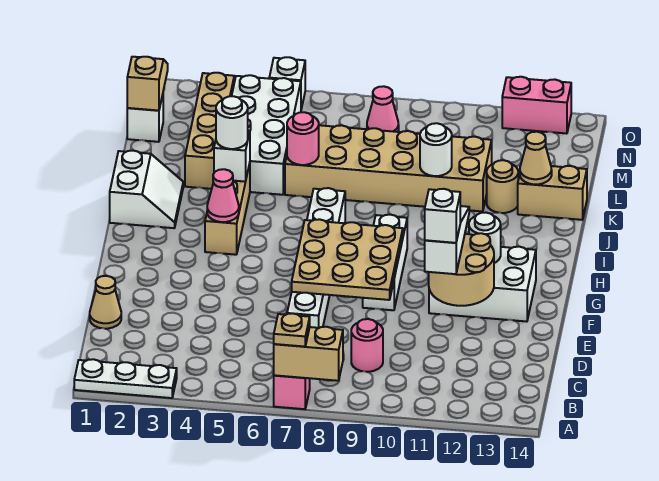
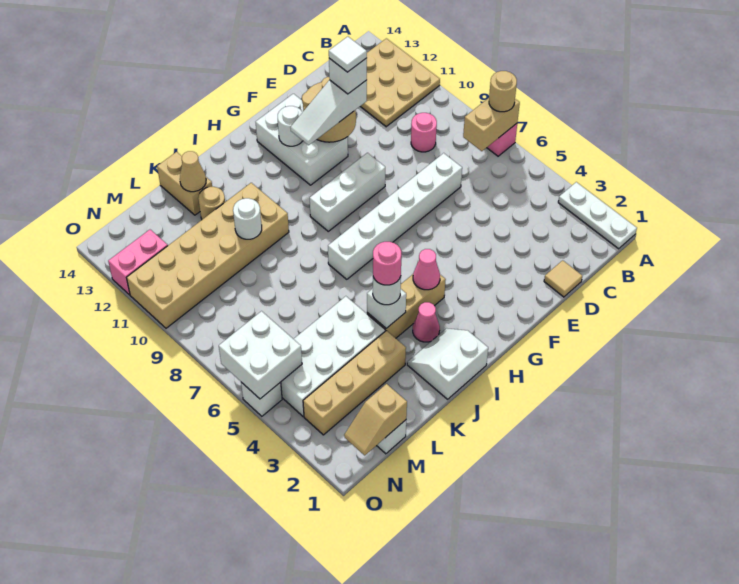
tan 1x2 brick [274,327,343,381] -> tan 1x2 brick turned to [463,98,520,151]
tan 1x1 plate [274,313,310,347] -> tan 1x1 round brick [489,71,517,112]
tan 1x1 cone [90,276,121,329] -> tan 1x1 tile [544,260,582,297]
tan 3x3 plate [292,219,403,300] -> tan 3x3 plate moved to [360,38,440,127]
none -> white 1x1 tile [329,37,367,72]
tan 2x6 brick [285,125,492,212] -> tan 2x6 brick turned to [127,183,289,328]
pink 1x1 round brick [287,112,319,165] -> pink 1x1 round brick moved to [373,242,401,285]
none -> white 2x2 brick [219,311,302,399]
pink 1x1 cone [367,86,399,132] -> pink 1x1 cone moved to [413,302,440,342]
pink 1x2 brick [502,77,571,134] -> pink 1x2 brick turned to [108,230,168,295]

